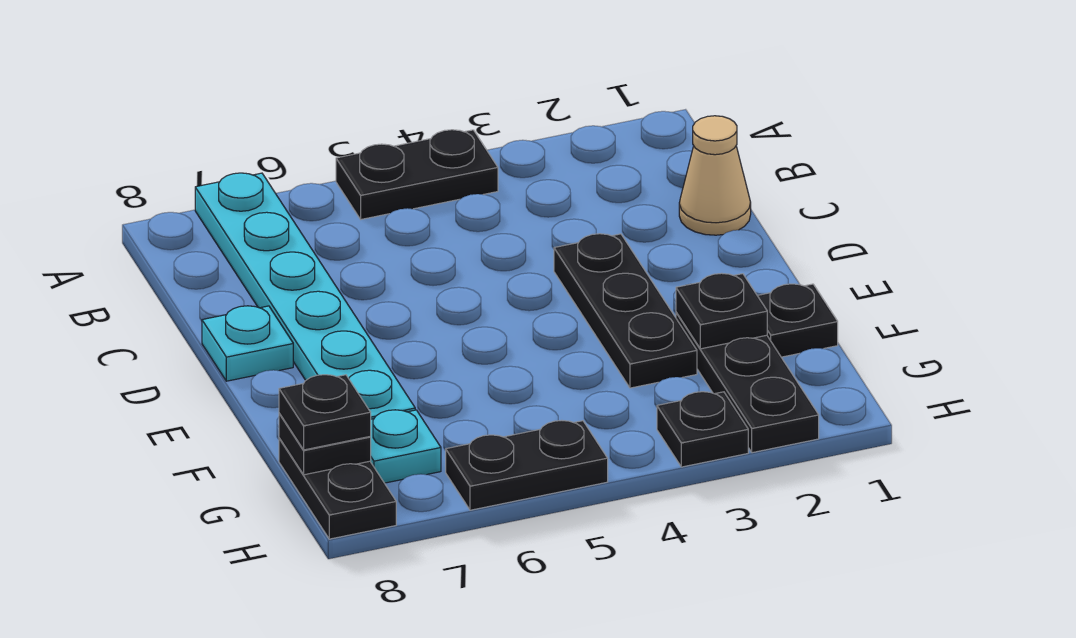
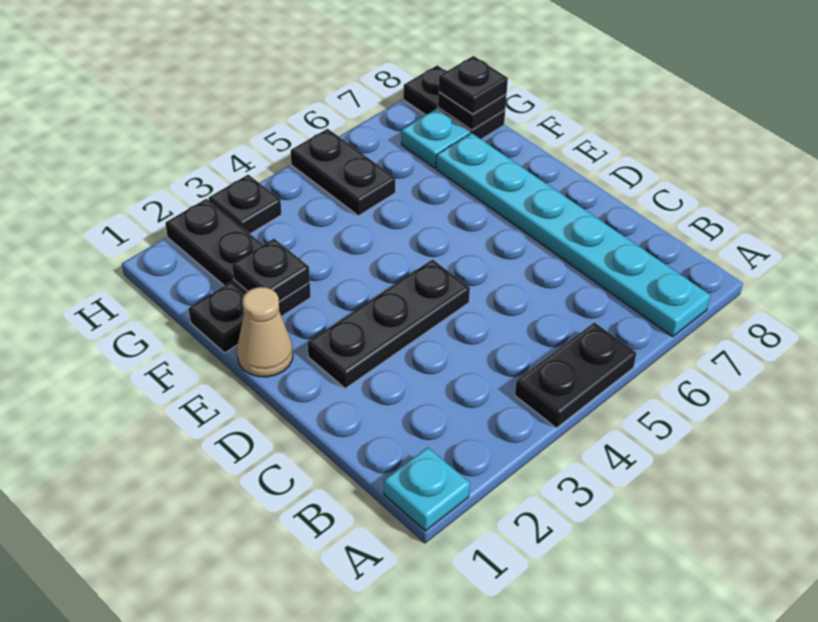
tan 1x1 cone [679,116,751,235] -> tan 1x1 cone moved to [237,287,293,377]
black 1x3 plate [554,234,697,388] -> black 1x3 plate turned to [308,260,470,388]
cyan 1x1 plate [202,306,293,381] -> cyan 1x1 plate moved to [384,447,470,531]
black 1x2 plate [446,420,608,510] -> black 1x2 plate turned to [291,129,395,216]

